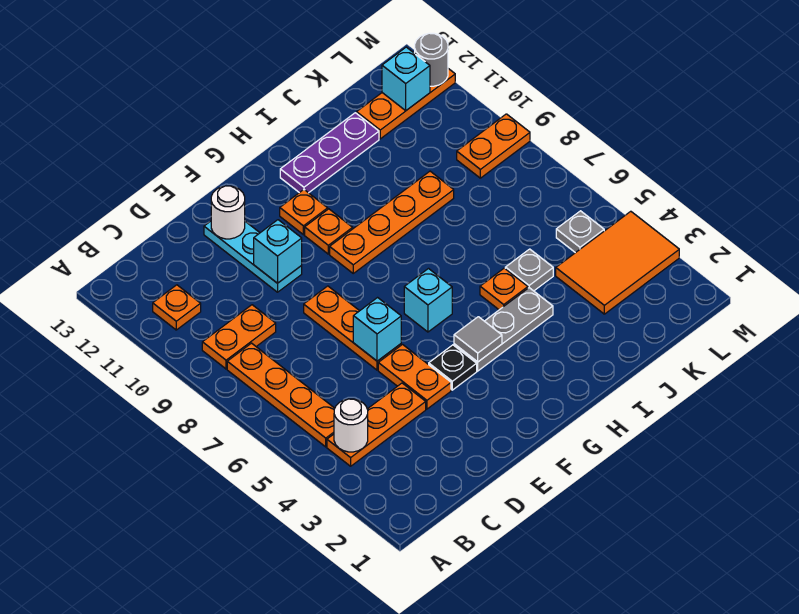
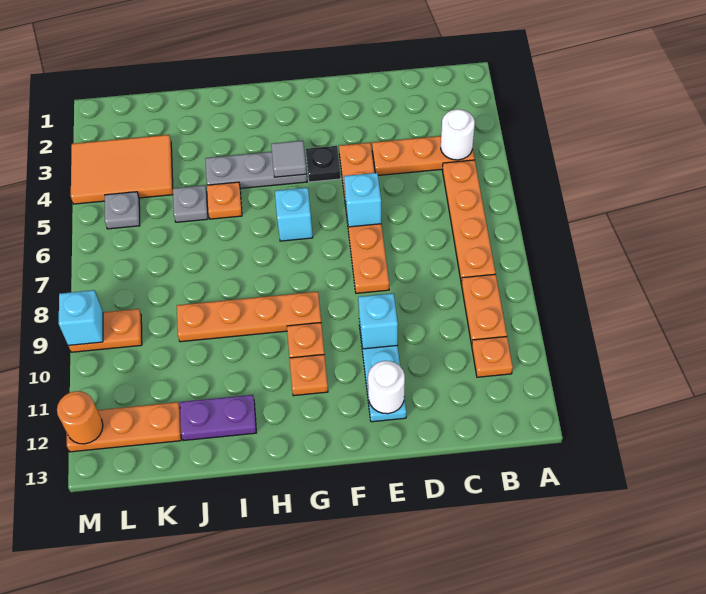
orange 1x2 plate [202,305,276,369] -> orange 1x2 plate turned to [461,274,507,345]
purple 1x3 plate [280,113,379,193] -> purple 1x2 plate [180,395,256,441]
cyan 1x1 brick [382,47,430,110] -> cyan 1x1 brick moved to [59,290,103,346]
grey 1x1 round brick [415,33,448,86] -> orange 1x1 round brick [57,391,103,444]

